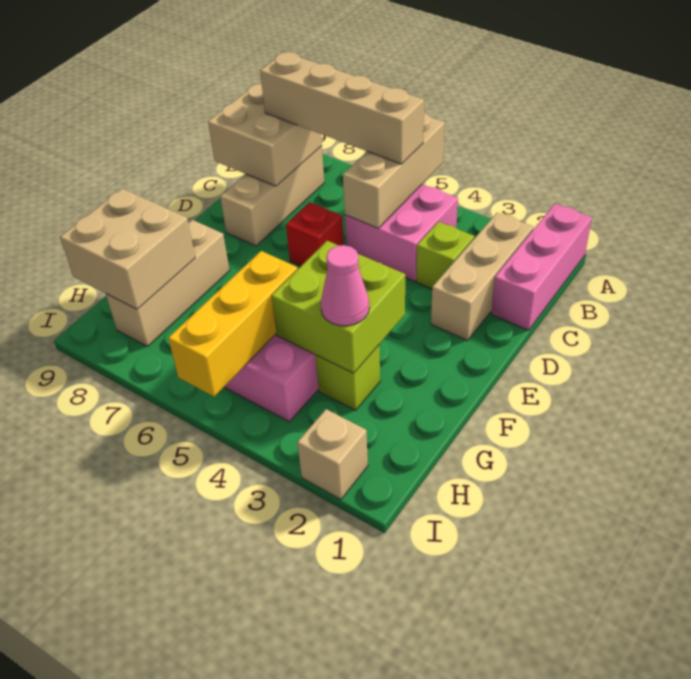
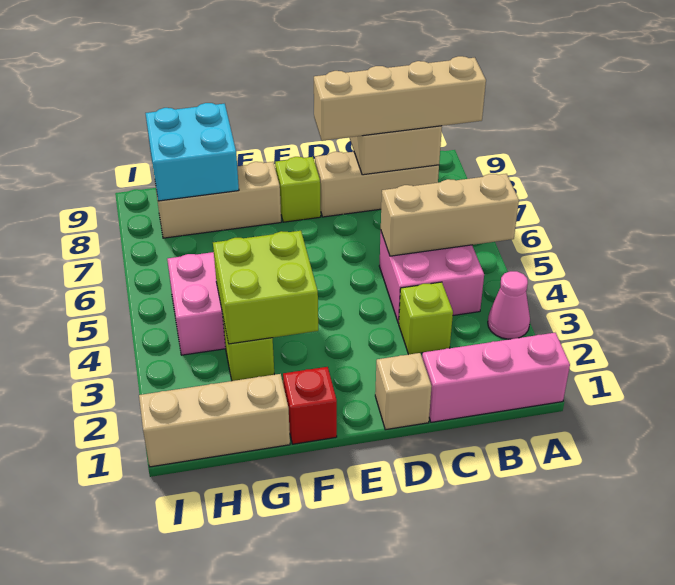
tan 1x3 brick [431,213,533,341] -> tan 1x3 brick moved to [139,374,290,467]
tan 1x4 brick [260,52,424,164] -> tan 1x4 brick turned to [314,56,486,141]
red 1x1 brick [286,202,344,266] -> red 1x1 brick moved to [283,367,337,444]
none -> lime 1x1 brick [275,157,321,222]
pink 1x1 cone [321,245,369,326] -> pink 1x1 cone moved to [488,271,530,339]
yellow 1x3 brick [168,251,298,397] -> none
tan 2x2 brick [60,189,195,309] -> cyan 2x2 brick [146,103,239,201]
tan 1x1 brick [297,409,368,499] -> tan 1x1 brick moved to [375,353,432,430]

